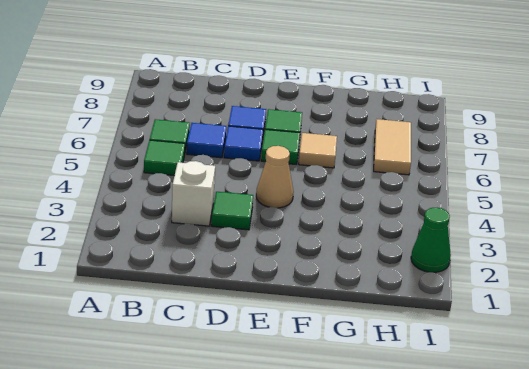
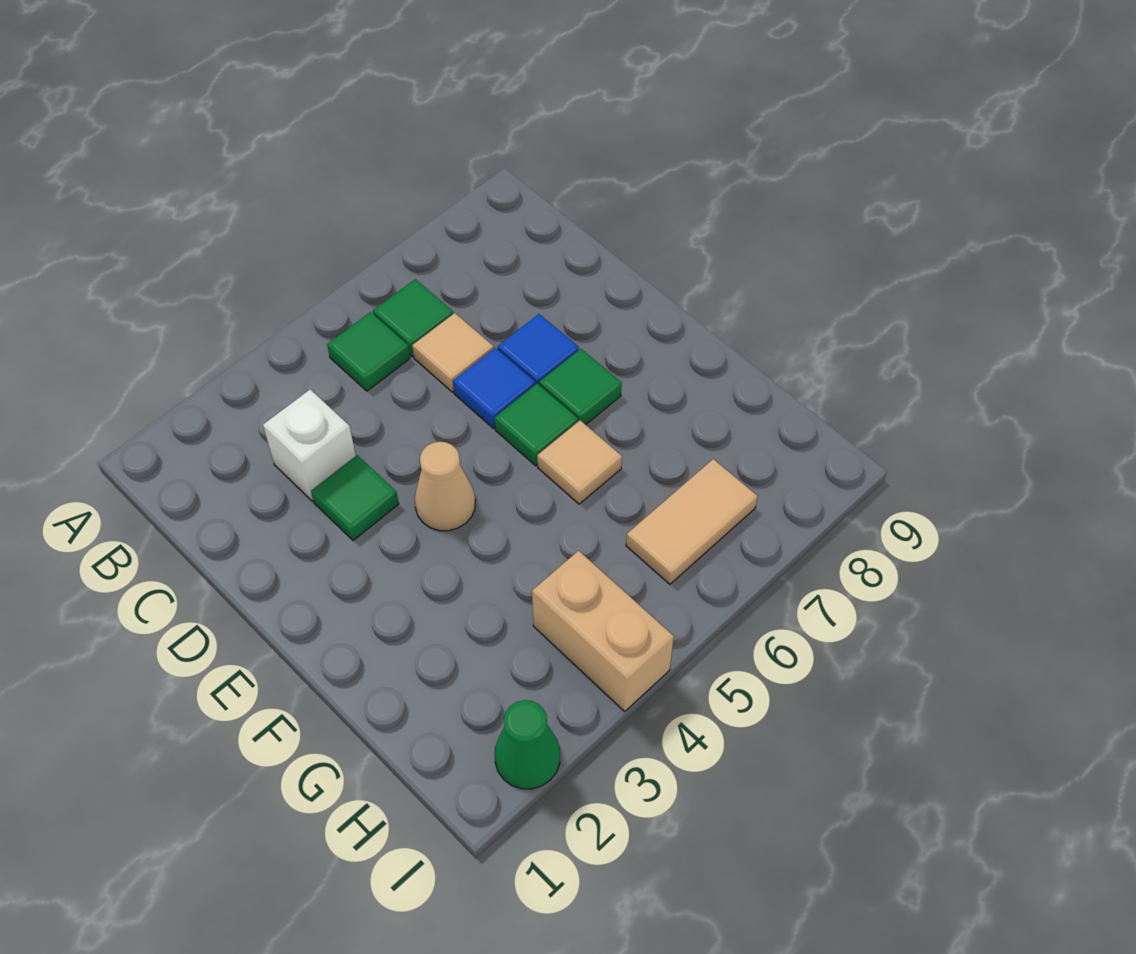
blue 1x1 tile [187,123,226,158] -> tan 1x1 tile [412,313,494,392]
none -> tan 1x2 brick [532,551,674,711]

